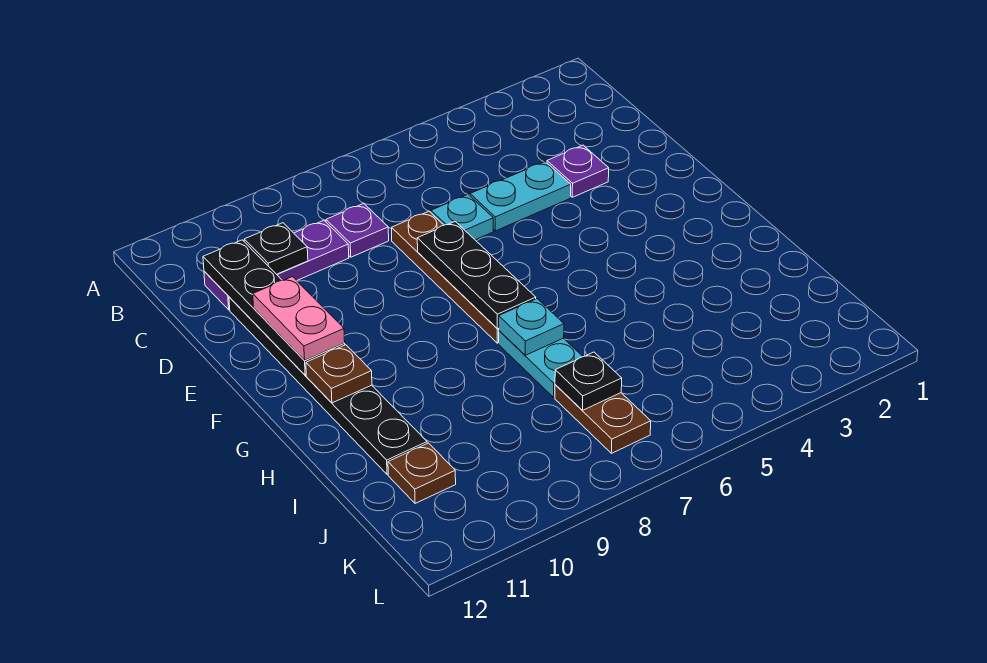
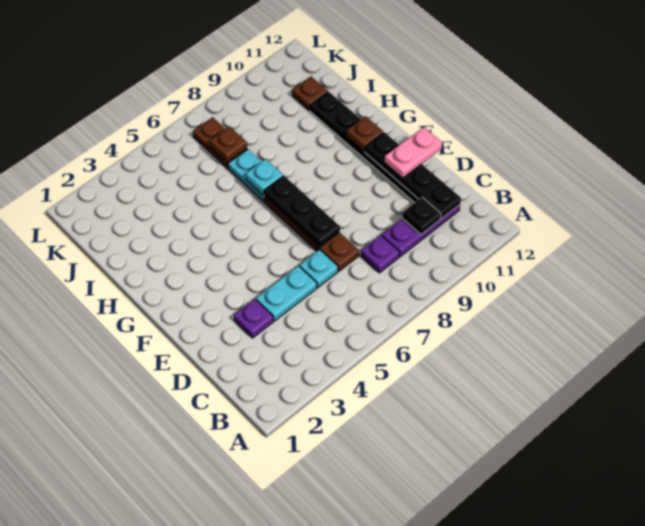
pink 1x2 plate [253,277,345,361] -> pink 1x2 plate turned to [384,127,442,178]
black 1x1 plate [555,352,622,410] -> brown 1x1 plate [210,126,247,162]

